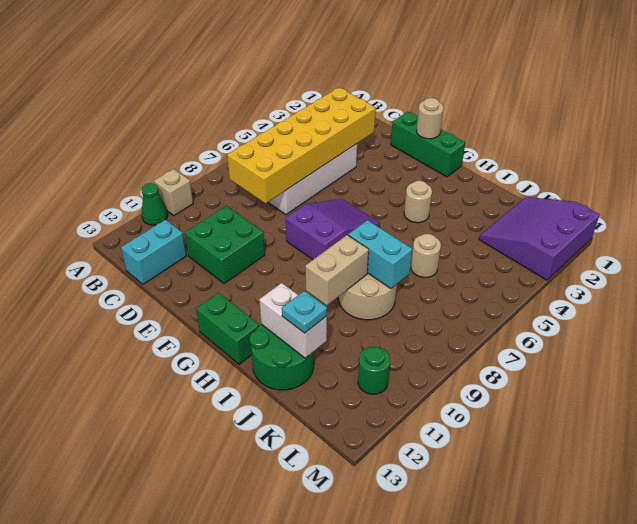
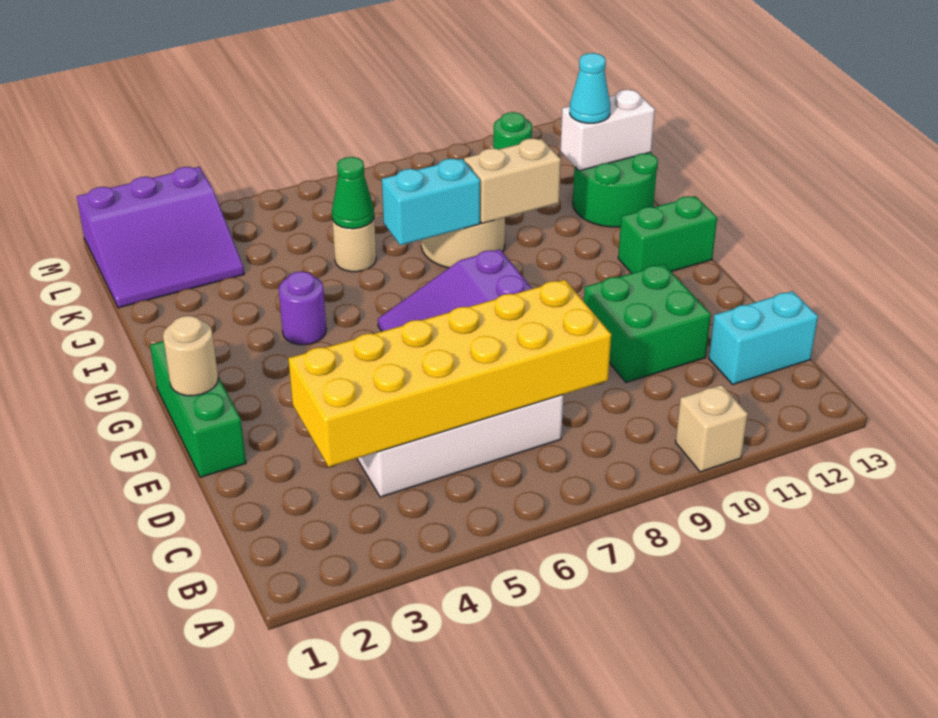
green 1x1 cone [142,183,168,225] -> green 1x1 cone moved to [332,157,374,229]
green 1x2 brick [196,293,259,364] -> green 1x2 brick turned to [618,196,717,273]
tan 1x1 round brick [404,181,432,223] -> purple 1x1 round brick [279,271,326,345]
cyan 1x2 brick [348,220,412,289] -> cyan 1x2 brick turned to [382,159,480,245]
white 1x2 brick [259,283,327,358] -> white 1x2 brick turned to [560,90,655,171]
cyan 1x1 plate [282,291,327,333] -> cyan 1x1 cone [570,53,610,123]

